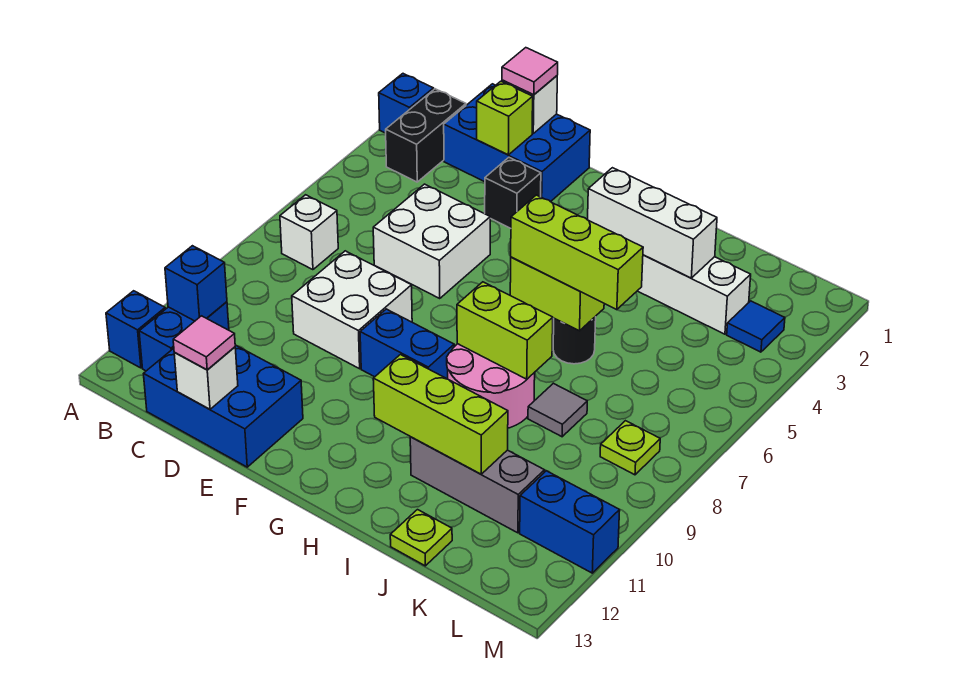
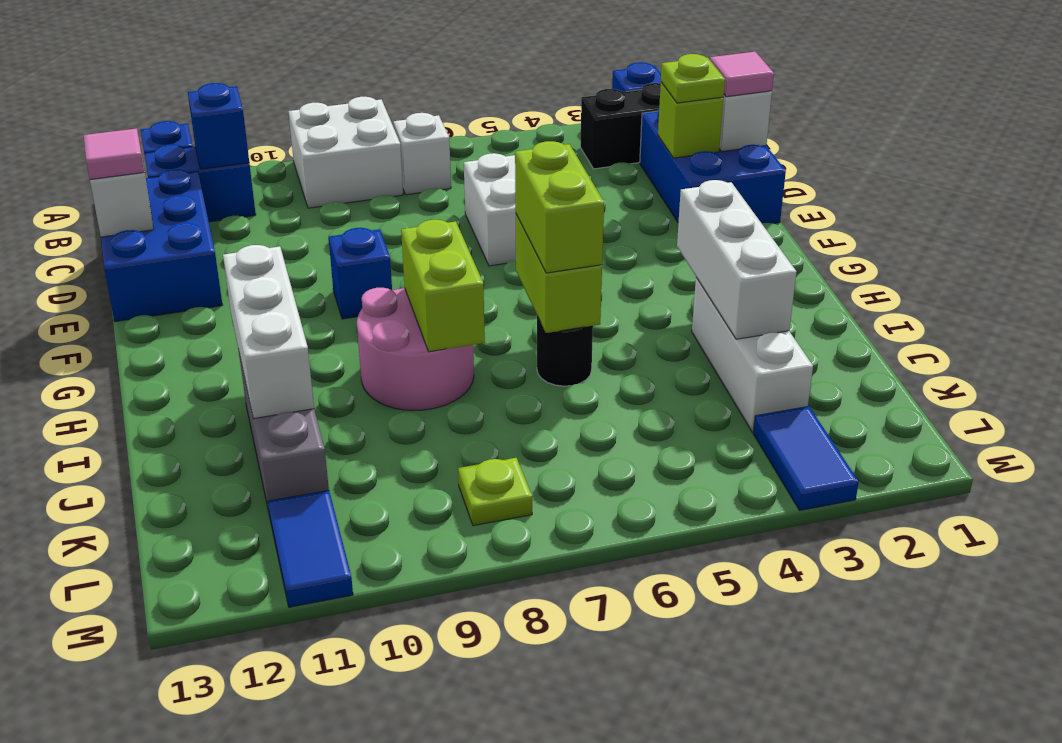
white 2x2 brick [292,251,412,369] -> white 2x2 brick moved to [288,97,403,208]
black 1x1 brick [485,158,541,228] -> none
blue 1x2 brick [360,309,454,379] -> blue 1x1 brick [329,228,392,319]
lime 1x3 brick [511,195,643,310] -> lime 1x2 brick [515,141,604,273]
lime 1x3 brick [373,355,508,474] -> white 1x3 brick [223,245,314,419]
grey 1x1 tile [528,383,587,437] -> none
lime 1x1 plate [390,510,452,566] -> lime 1x1 plate moved to [661,54,725,103]
blue 1x1 tile [727,301,785,352] -> blue 1x2 tile [753,406,859,510]
blue 1x2 brick [520,471,620,573] -> blue 1x2 tile [268,491,353,607]

